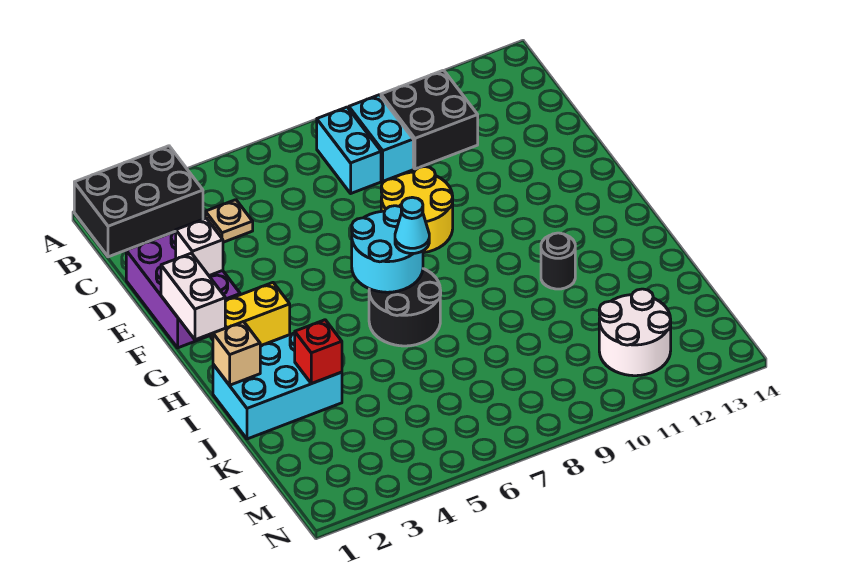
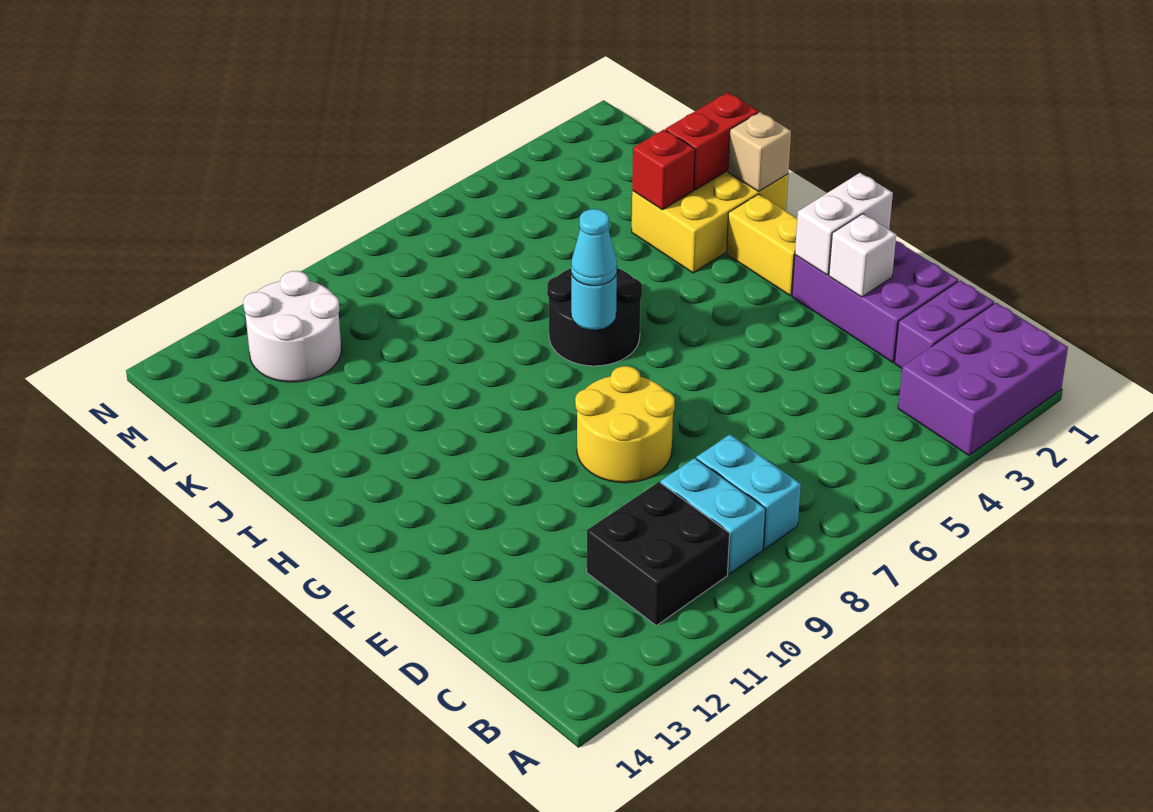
black 2x3 brick [74,146,203,257] -> purple 2x3 brick [898,303,1068,455]
none -> purple 1x2 brick [895,280,994,368]
tan 1x1 plate [205,200,253,242] -> none
white 1x2 brick [161,253,225,340] -> white 1x2 brick turned to [795,173,893,275]
yellow 1x2 brick [211,283,290,346] -> yellow 1x2 brick turned to [727,194,797,296]
cyan 2x2 round brick [352,206,423,292] -> cyan 1x1 round brick [571,274,617,330]
cyan 2x3 brick [213,333,342,439] -> yellow 2x3 brick [632,171,788,273]
black 1x1 round brick [541,233,575,289] -> none
none -> red 1x2 brick [666,92,758,190]

